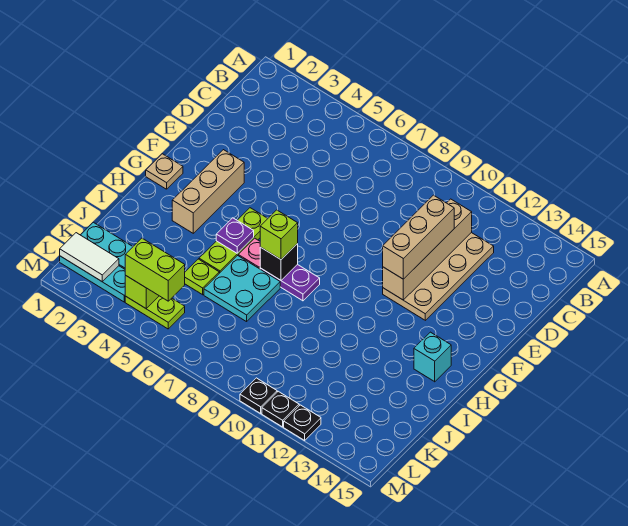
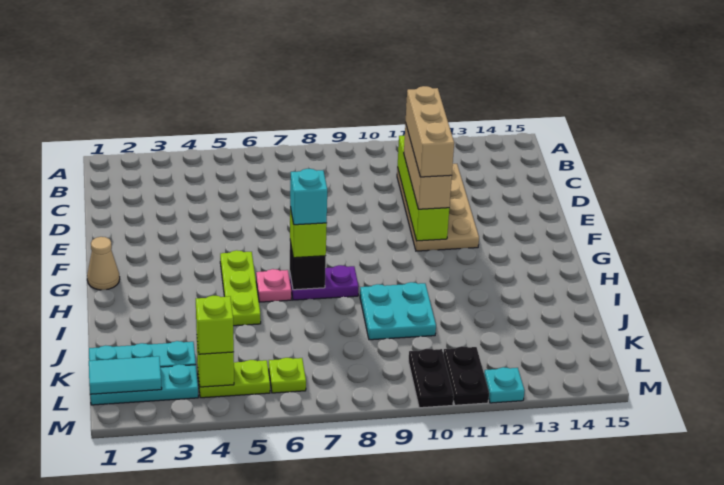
tan 1x4 brick [383,199,472,300] -> lime 1x4 brick [398,136,449,241]
tan 1x3 brick [172,150,244,233] -> tan 1x3 brick moved to [406,86,454,177]
tan 1x1 plate [146,154,183,189] -> tan 1x1 cone [87,237,120,290]
purple 1x1 plate [216,218,254,253] -> none
cyan 1x1 brick [414,332,451,382] -> cyan 1x1 brick moved to [290,169,327,225]
cyan 2x2 plate [204,256,280,322] -> cyan 2x2 plate moved to [360,282,436,340]
lime 1x1 plate [185,259,219,295] -> lime 1x1 plate moved to [269,358,306,393]
white 1x2 tile [60,233,119,281] -> cyan 1x2 tile [89,356,162,394]
lime 1x2 brick [125,238,185,301] -> lime 1x1 brick [196,296,234,354]
black 1x1 plate [240,378,277,413] -> black 1x2 plate [408,349,454,408]
black 1x1 plate [262,391,299,427] -> black 1x2 plate [443,346,489,405]
black 1x1 plate [284,405,321,440] -> cyan 1x1 plate [484,367,525,403]

